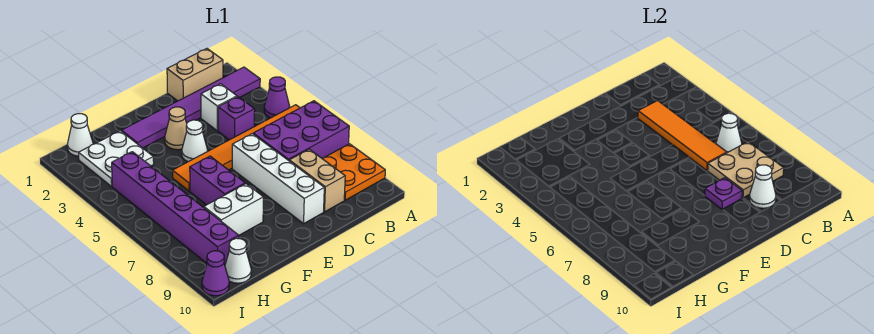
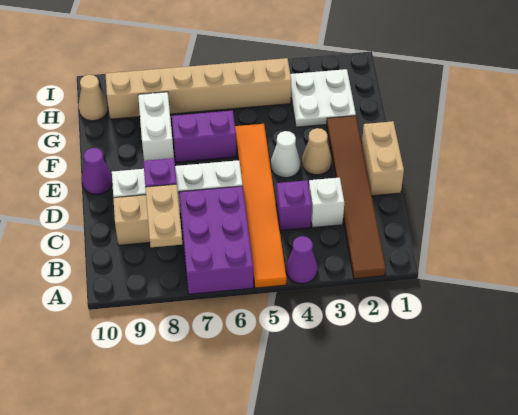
purple 1x6 tile [121,67,260,148] -> brown 1x6 tile [327,116,386,279]
orange 2x2 plate [322,144,385,200] -> none
tan 1x2 brick [167,49,223,101] -> tan 1x2 brick moved to [362,121,404,196]
white 1x1 cone [716,113,742,153] -> none
tan 2x2 plate [707,142,784,198] -> tan 1x2 plate [145,184,182,247]
orange 1x4 tile [638,101,727,170] -> none
white 1x1 cone [749,165,776,208] -> none
white 1x1 cone [67,114,93,156] -> none
purple 1x6 brick [112,152,239,264] -> tan 1x6 brick [105,58,291,119]
white 1x1 cone [225,238,251,283] -> tan 1x1 cone [78,75,108,121]
purple 1x1 cone [202,251,229,296] -> purple 1x1 cone moved to [82,148,112,194]

